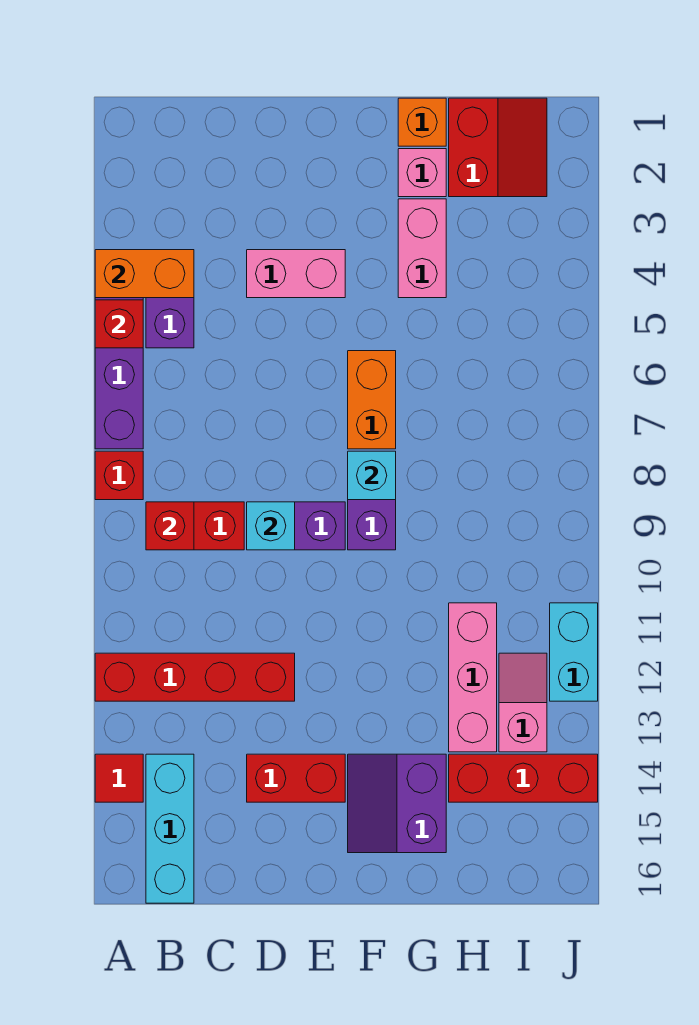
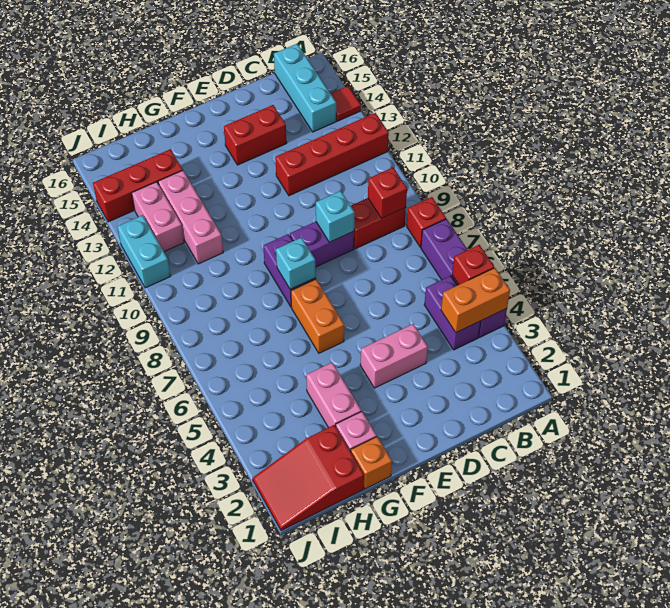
purple 2x2 slope [348,754,446,853] -> none
red 2x2 slope [449,98,547,197] -> red 2x3 slope [253,425,364,531]
pink 1x2 slope [499,653,547,752] -> pink 1x2 brick [132,182,184,252]

